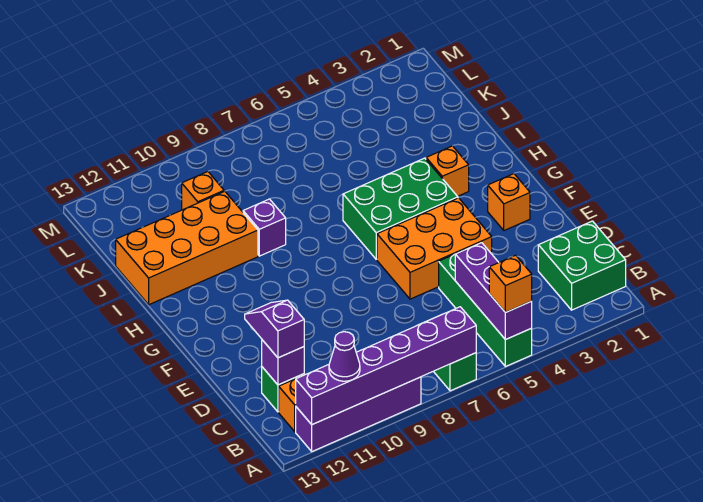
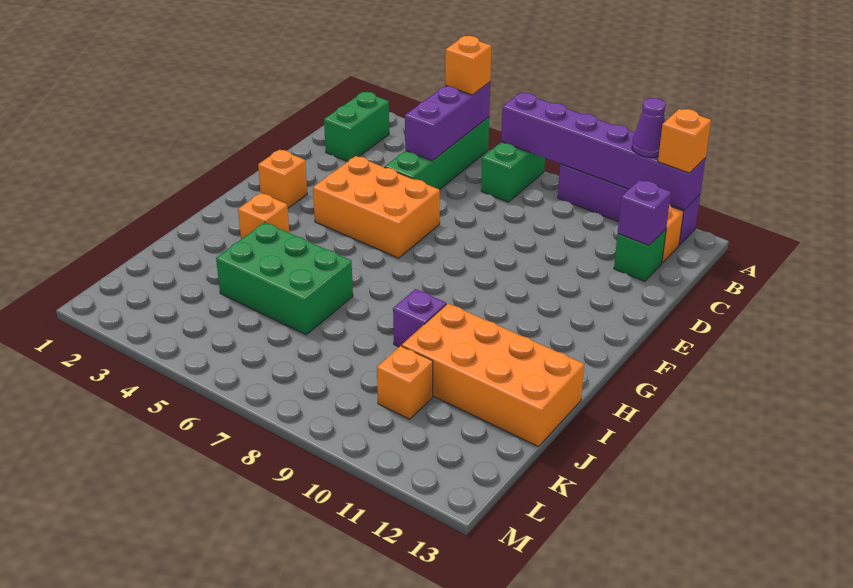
none -> orange 1x1 brick [658,109,711,173]
green 2x2 brick [538,221,626,310] -> green 1x2 brick [324,92,389,161]
purple 1x2 slope [245,300,304,358] -> none
green 2x3 brick [343,158,458,259] -> green 2x3 brick moved to [216,222,353,335]

